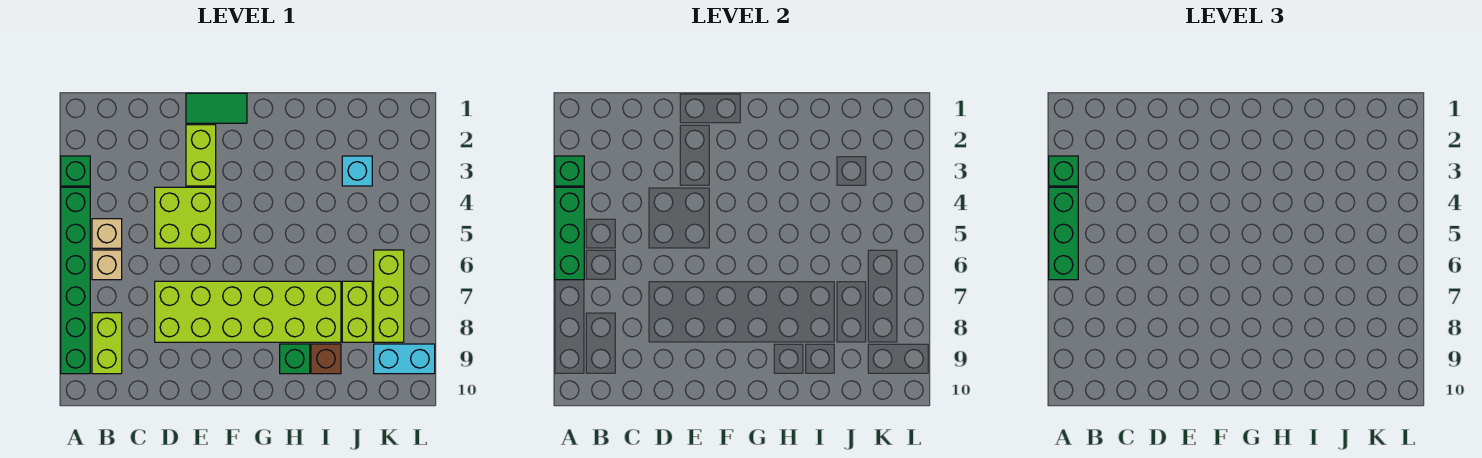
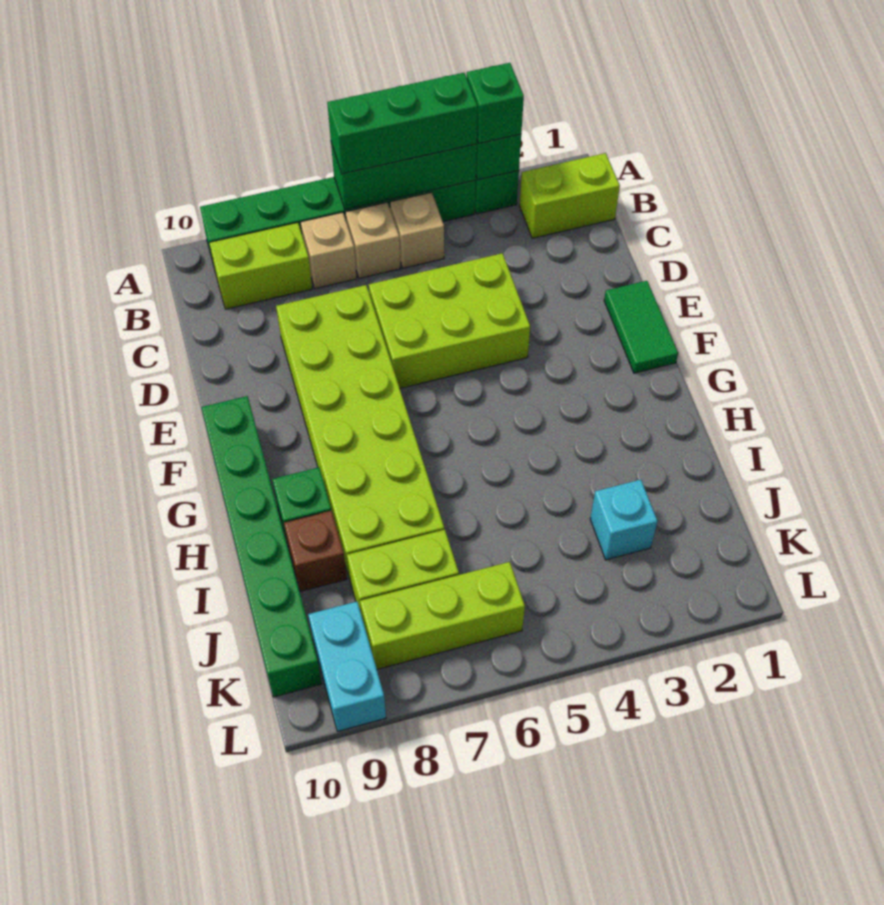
none -> tan 1x1 brick [300,212,357,289]
lime 2x2 brick [155,187,216,248] -> lime 2x3 brick [369,253,530,388]
lime 1x2 brick [186,125,216,186] -> lime 1x2 brick moved to [519,153,620,238]
none -> green 1x6 brick [202,396,322,697]

